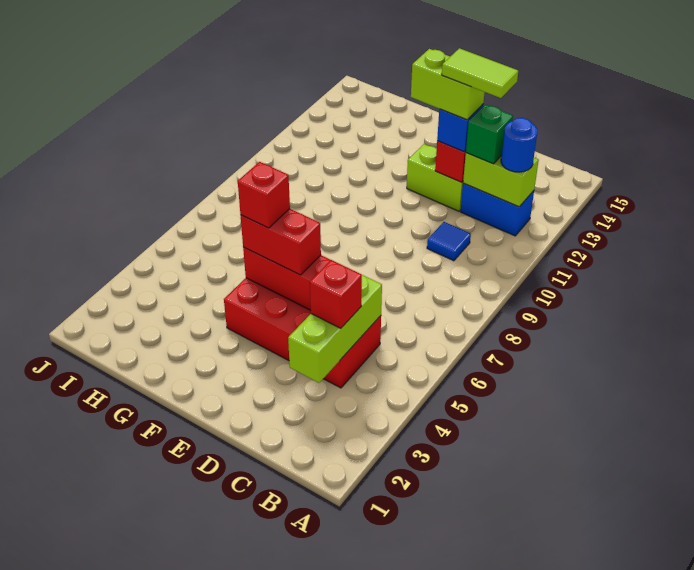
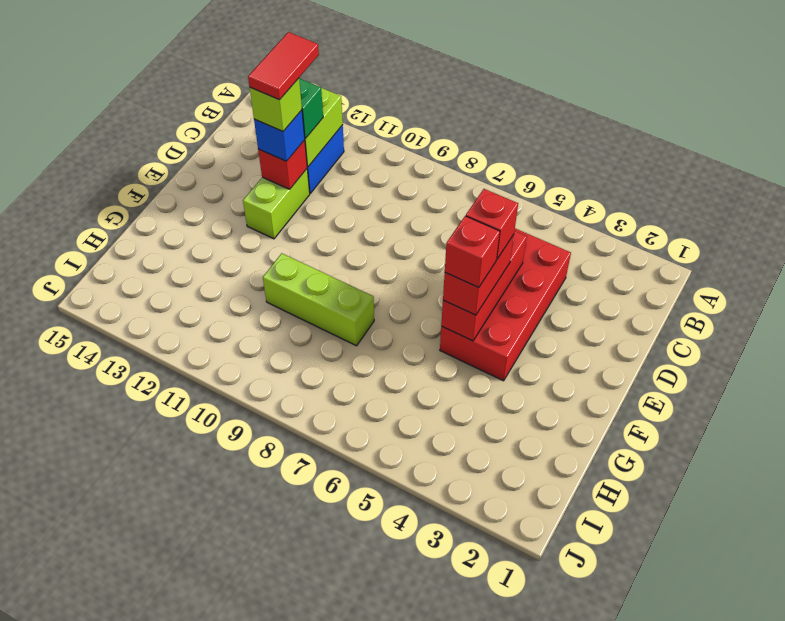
blue 1x1 round brick [501,118,537,172] -> none
lime 1x3 brick [288,275,382,383] -> lime 1x3 brick moved to [263,253,374,346]
red 1x1 brick [310,260,362,328] -> red 1x1 brick moved to [466,189,518,259]
blue 1x1 tile [427,222,471,261] -> none
lime 1x2 tile [442,48,518,98] -> red 1x2 tile [248,32,319,100]
lime 1x2 brick [411,49,485,120] -> lime 1x1 brick [250,78,302,131]

